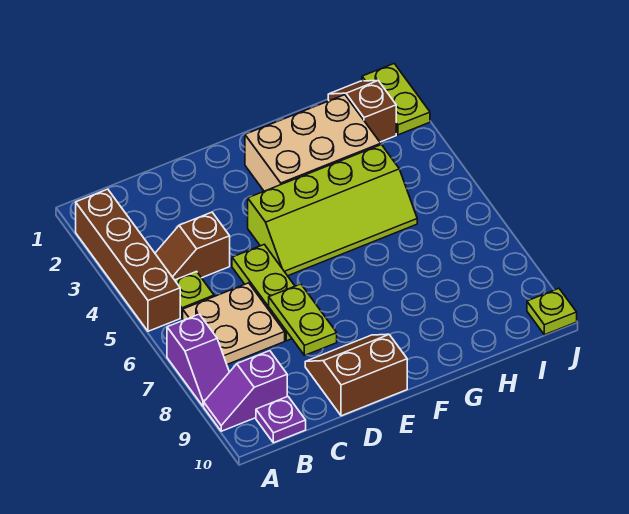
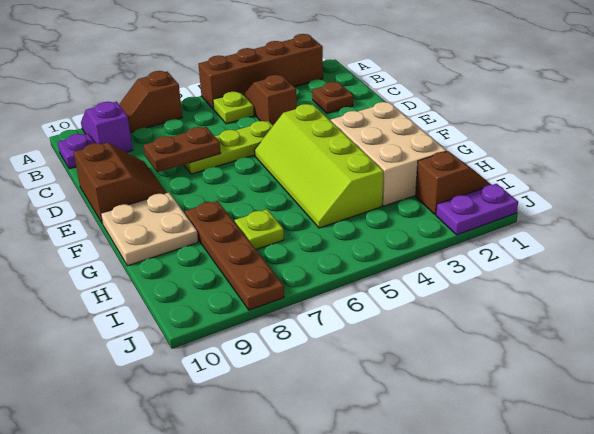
purple 1x2 slope [167,314,229,406] -> brown 1x2 slope [119,71,182,132]
tan 2x2 plate [183,283,285,364] -> tan 2x2 plate moved to [101,193,198,266]
none -> brown 1x1 plate [312,82,353,114]
lime 1x2 plate [269,284,337,355] -> brown 1x2 plate [144,127,220,172]
none -> brown 1x4 plate [185,201,284,310]
lime 1x2 plate [362,64,430,135] -> purple 1x2 plate [436,184,518,235]
lime 1x1 plate [527,288,577,335] -> lime 1x1 plate moved to [235,209,284,250]

